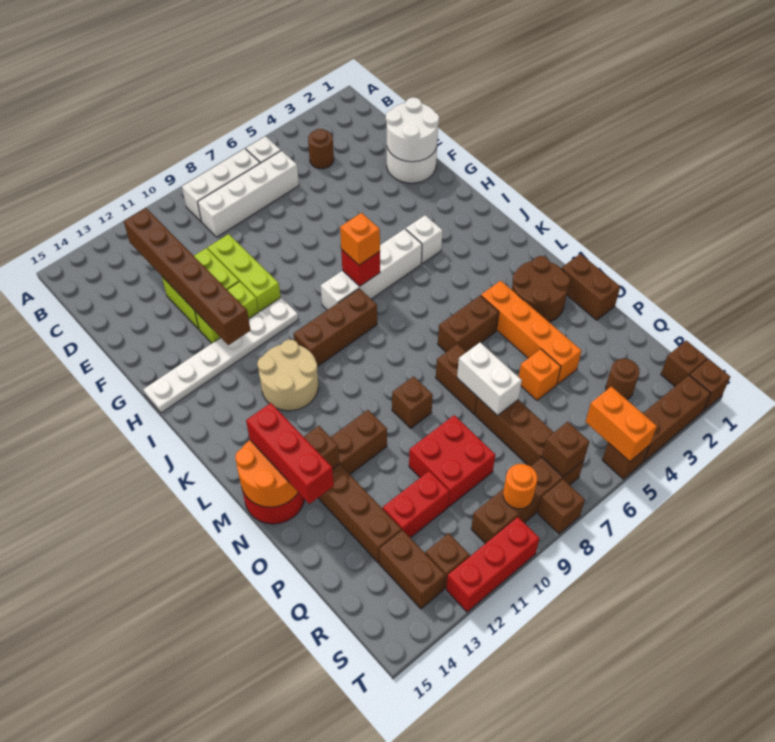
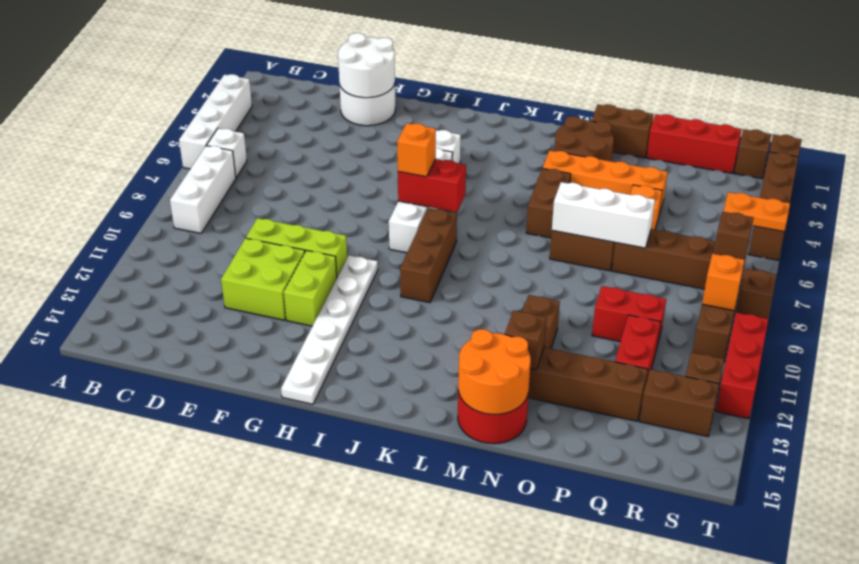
brown 1x1 round brick [308,129,334,169] -> none
white 1x4 brick [198,151,299,237] -> white 1x4 brick moved to [179,74,252,169]
brown 1x6 brick [124,208,251,345] -> none
red 1x1 brick [341,249,380,286] -> red 1x2 brick [398,159,466,212]
tan 2x2 round brick [257,340,318,411] -> none
red 1x3 brick [246,403,334,504] -> red 1x3 brick moved to [647,114,742,173]
brown 1x1 brick [392,376,433,428] -> none
white 1x2 brick [457,342,522,416] -> white 1x3 brick [552,182,655,248]
red 2x2 brick [409,415,495,507] -> red 1x2 brick [592,286,666,345]
brown 1x1 round brick [606,359,640,399] -> none
orange 1x2 brick [586,386,657,462] -> orange 1x2 plate [723,192,790,232]
orange 1x1 round brick [503,464,537,509] -> orange 1x1 brick [702,254,745,311]

